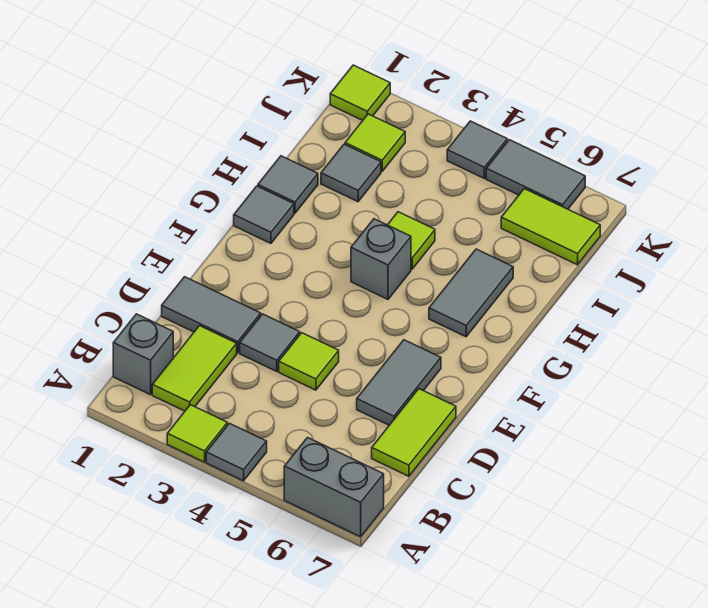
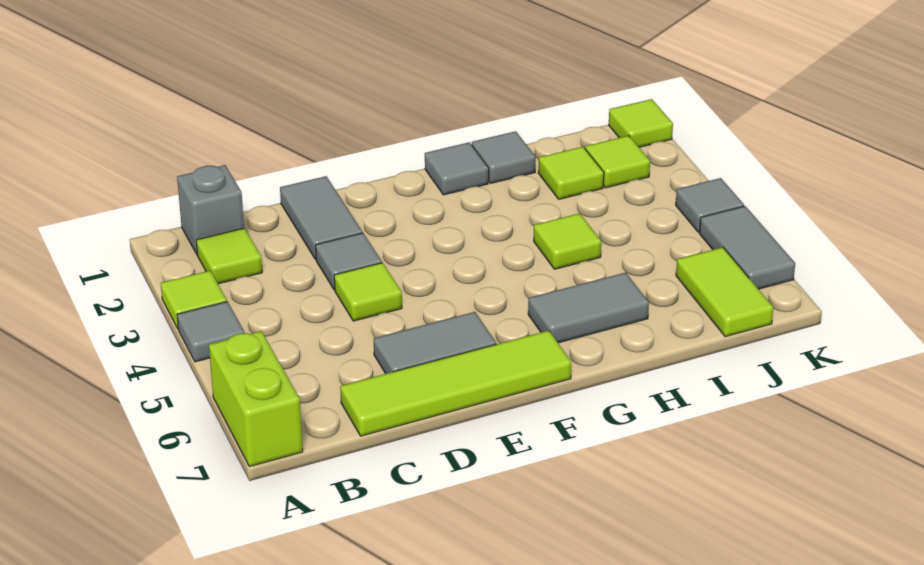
grey 1x2 brick [284,438,384,537] -> lime 1x2 brick [209,331,303,467]
lime 1x2 tile [152,326,237,411] -> lime 1x1 tile [196,228,262,284]
lime 1x2 tile [372,389,456,476] -> lime 1x4 tile [340,331,571,436]
grey 1x1 brick [351,219,411,299] -> none
grey 1x1 tile [321,144,381,202] -> lime 1x1 tile [538,147,604,199]

